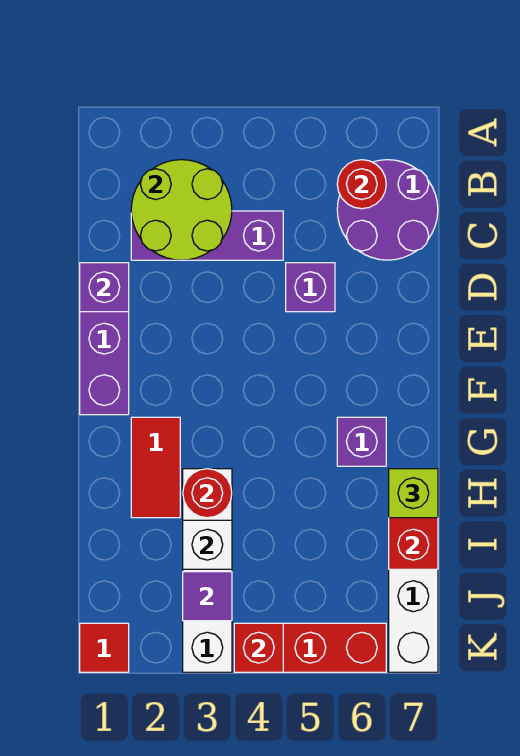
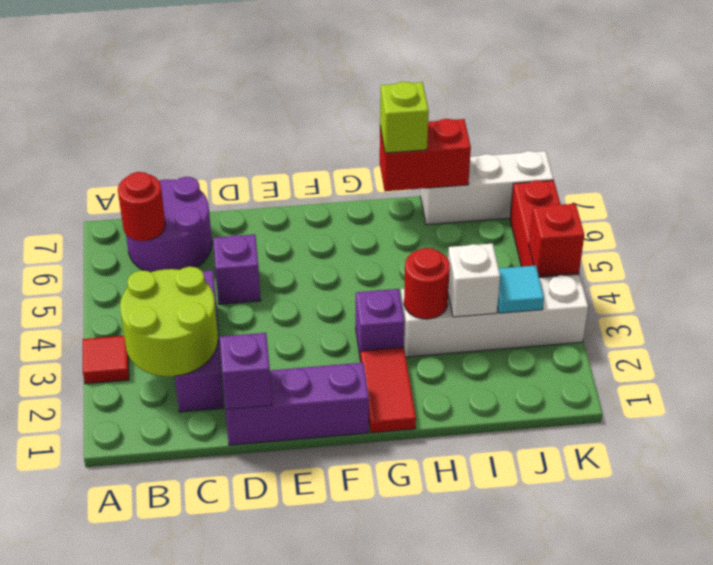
red 1x2 tile [131,417,180,518] -> red 1x2 tile turned to [361,347,416,433]
purple 1x1 brick [337,417,386,466] -> purple 1x1 brick moved to [356,289,405,360]
purple 1x1 tile [183,572,232,621] -> cyan 1x1 tile [497,265,544,313]
red 1x1 tile [80,623,129,672] -> red 1x1 tile moved to [83,336,129,384]

